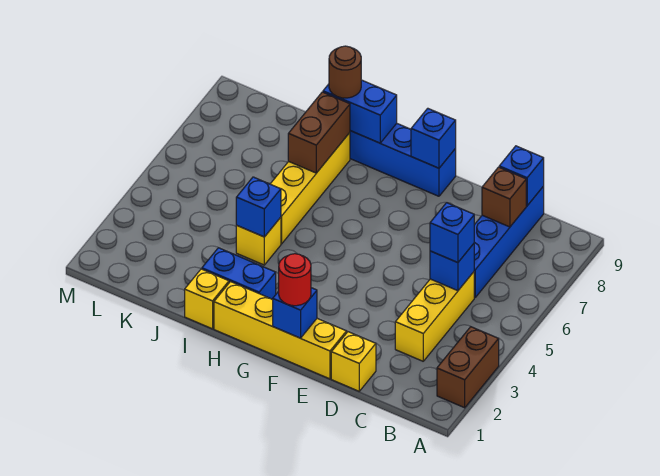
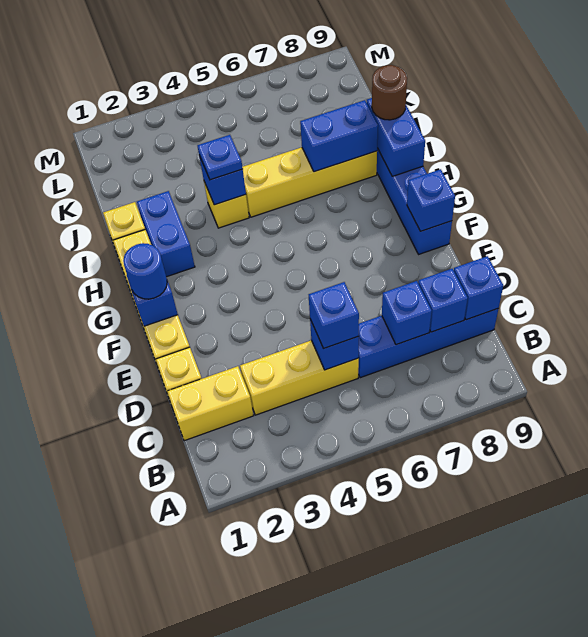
brown 1x2 brick [437,327,499,408] -> none
none -> yellow 1x2 brick [167,366,254,441]
none -> blue 1x1 brick [382,281,432,345]
brown 1x1 brick [482,167,526,227] -> blue 1x1 brick [418,269,468,332]
red 1x1 round brick [279,254,311,306] -> blue 1x1 round brick [123,243,167,299]
none -> blue 1x1 plate [197,135,243,180]
brown 1x2 brick [288,92,350,173] -> blue 1x2 brick [300,100,378,172]

